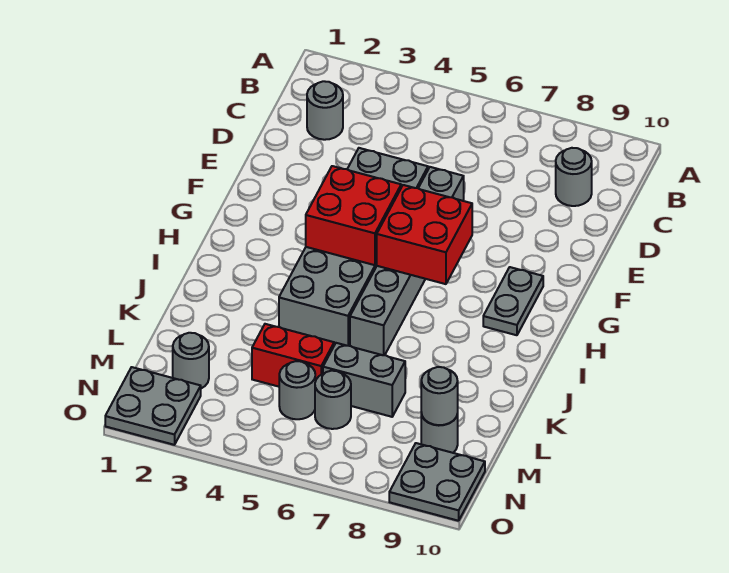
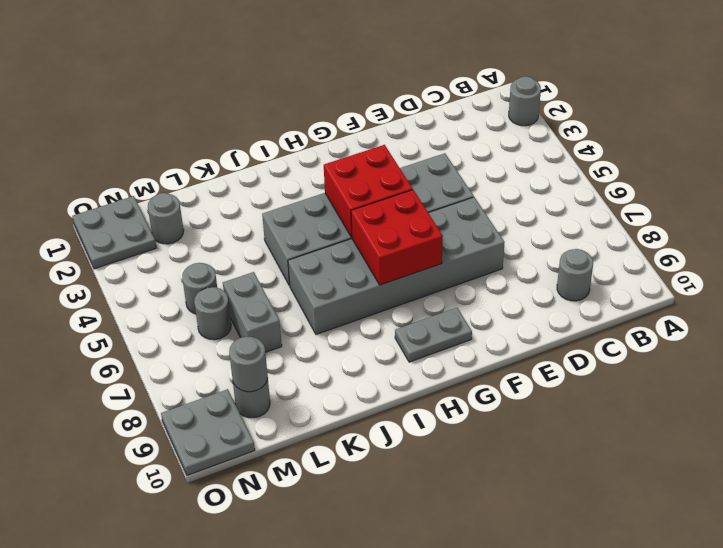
grey 1x1 round brick [307,81,343,140] -> grey 1x1 round brick moved to [509,76,541,126]
grey 1x6 brick [350,167,464,355] -> grey 2x6 brick [288,197,505,334]
red 1x2 brick [252,324,334,387] -> none

